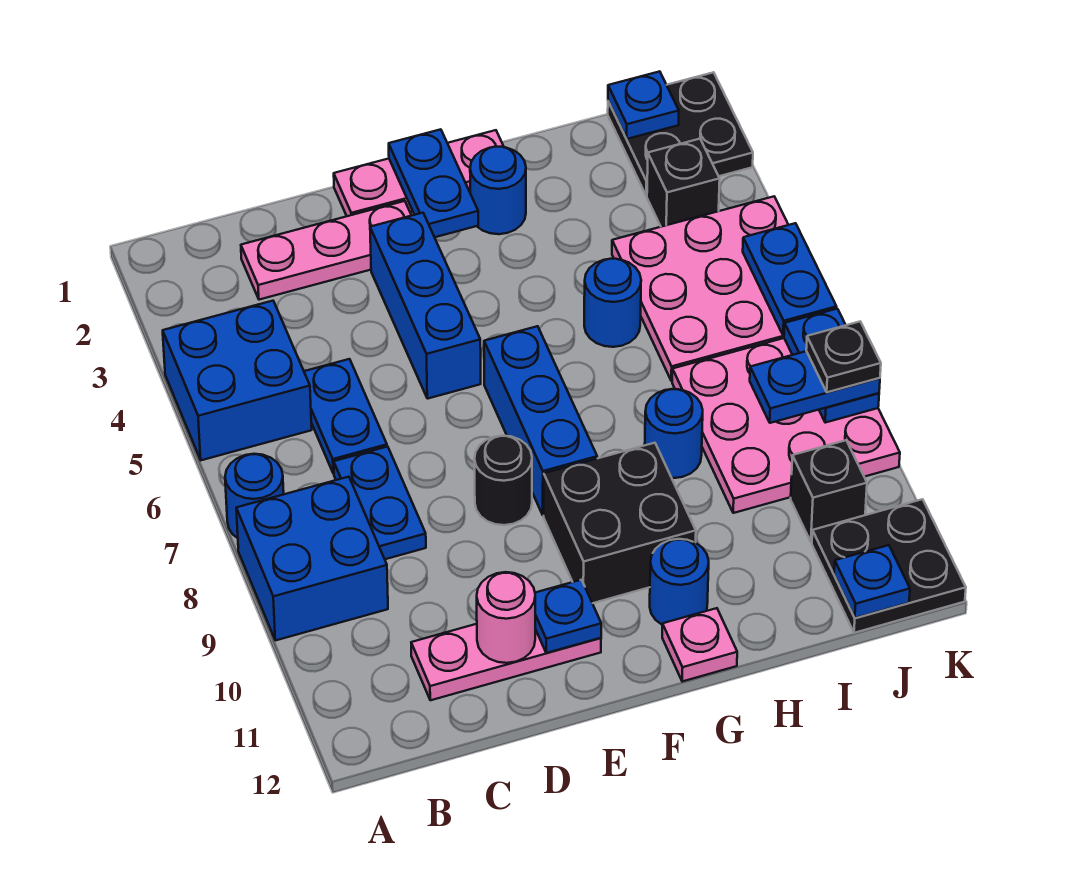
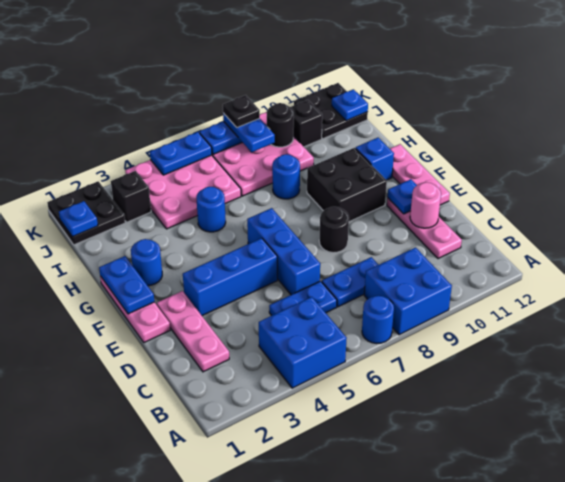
blue 1x2 plate [389,129,478,237] -> blue 1x2 plate turned to [99,256,154,314]
blue 1x3 brick [484,326,597,515] -> blue 1x3 brick turned to [247,208,320,295]
blue 1x1 round brick [650,539,709,624] -> blue 1x1 brick [356,138,394,180]
pink 1x1 plate [662,608,737,682] -> pink 1x3 plate [390,144,450,205]
none -> black 1x1 round brick [267,103,294,147]

